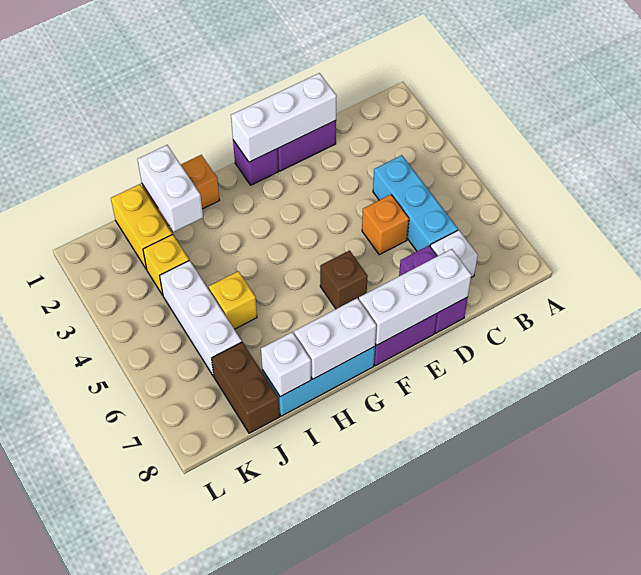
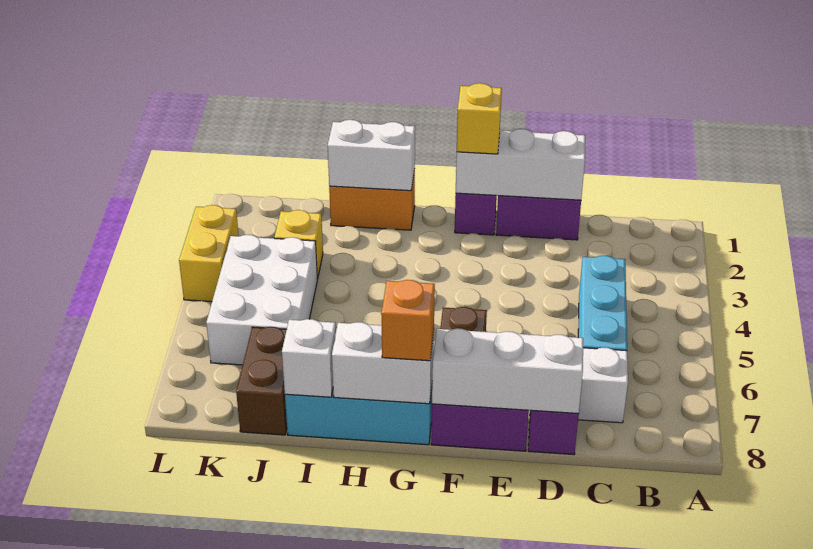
orange 1x1 brick [362,195,409,255] -> orange 1x1 brick moved to [381,280,435,361]
white 1x2 brick [137,145,203,232] -> white 1x2 brick turned to [328,120,415,191]
yellow 1x1 brick [209,271,257,329] -> yellow 1x1 brick moved to [457,83,502,154]
yellow 1x2 brick [111,184,172,269] -> yellow 1x2 brick moved to [179,205,239,302]
white 1x3 brick [160,260,242,376] -> white 2x3 brick [206,235,317,365]

